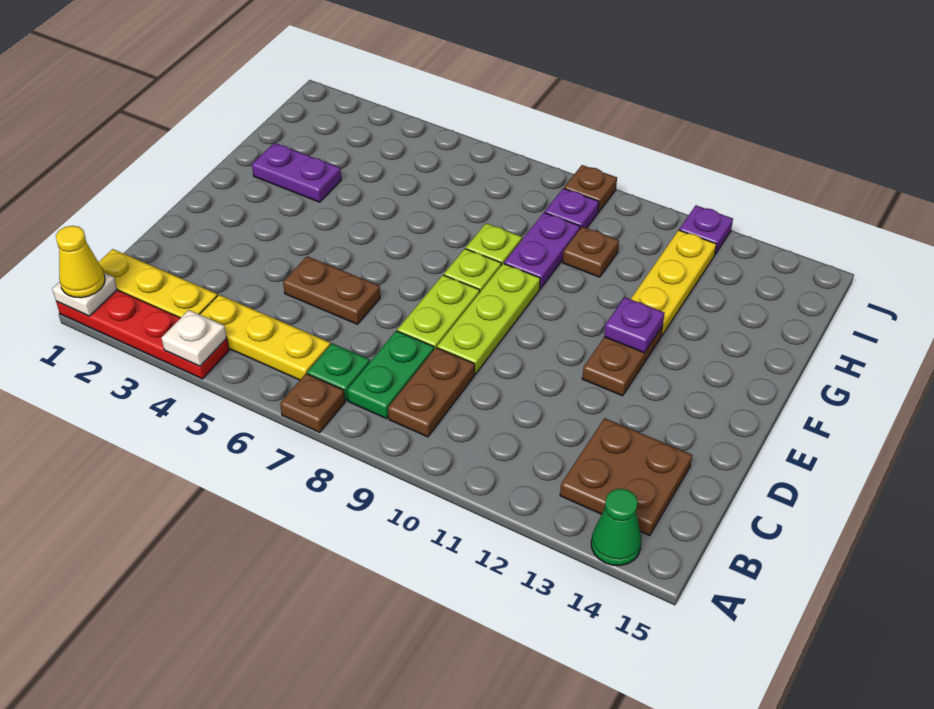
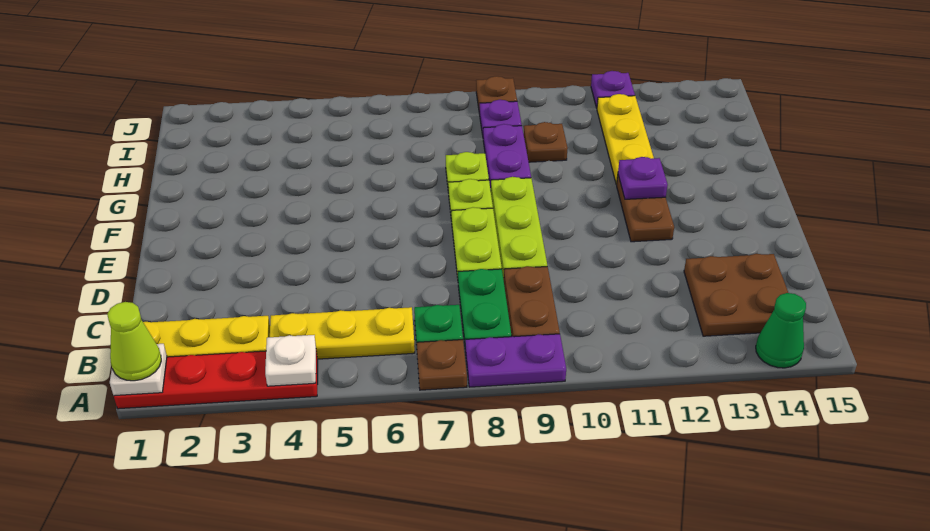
yellow 1x1 cone [56,226,105,298] -> lime 1x1 cone [107,302,161,381]
brown 1x2 plate [283,256,380,324] -> none
purple 1x2 plate [252,143,341,202] -> purple 1x2 plate moved to [465,334,566,387]

